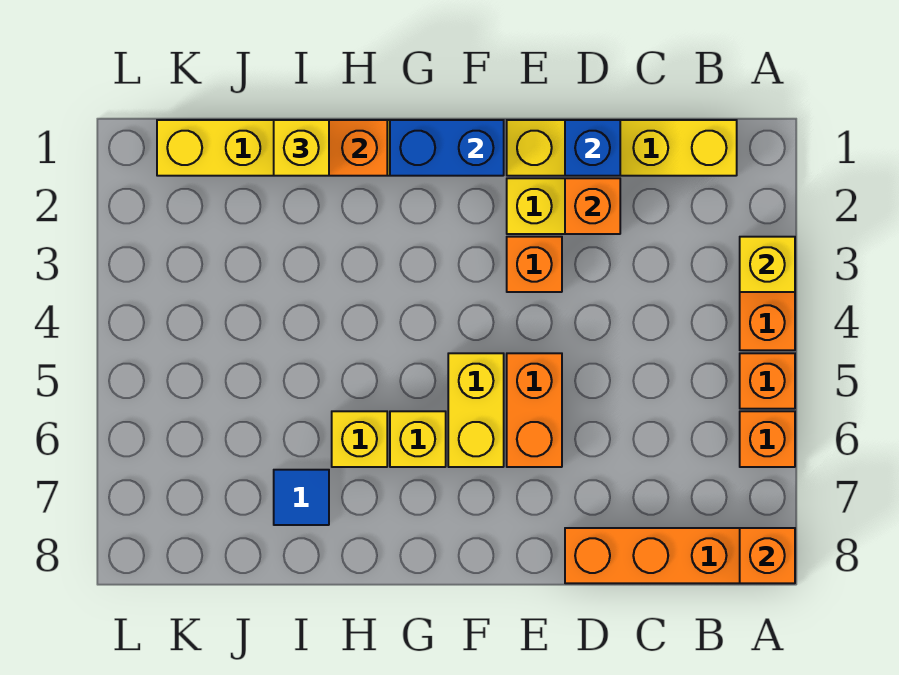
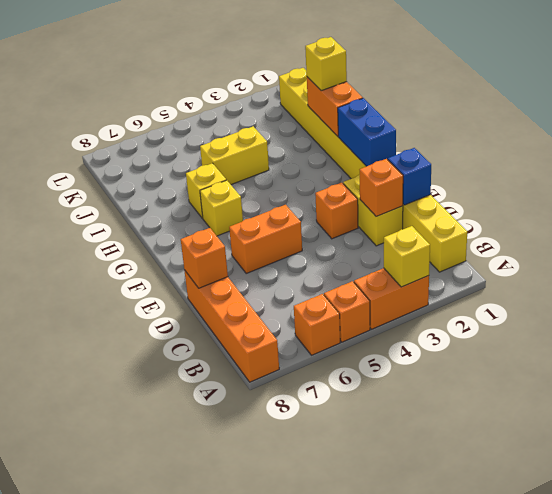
orange 1x1 brick [740,528,795,583] -> orange 1x1 brick moved to [181,228,228,288]
yellow 1x2 brick [448,353,504,467] -> yellow 1x2 brick moved to [200,126,269,185]
blue 1x1 tile [274,470,329,525] -> none

